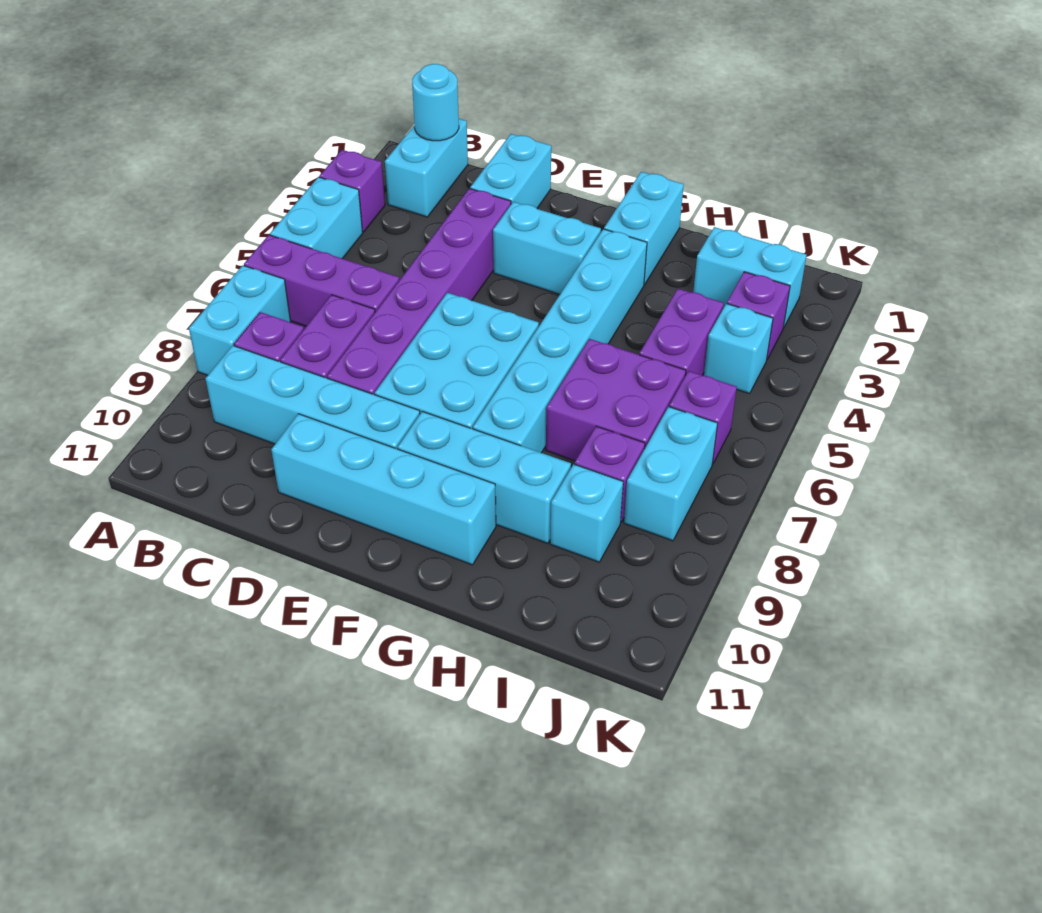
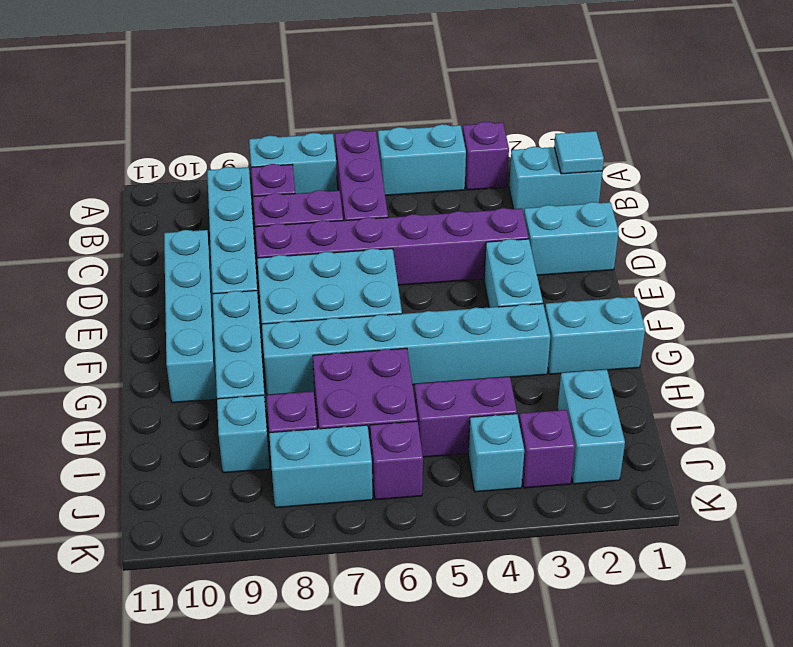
cyan 1x1 round brick [412,64,459,141] -> cyan 1x1 tile [554,131,604,174]

